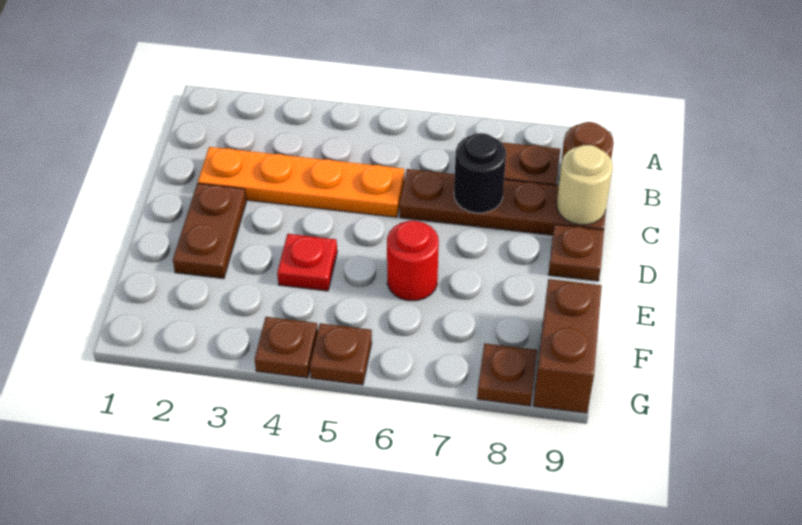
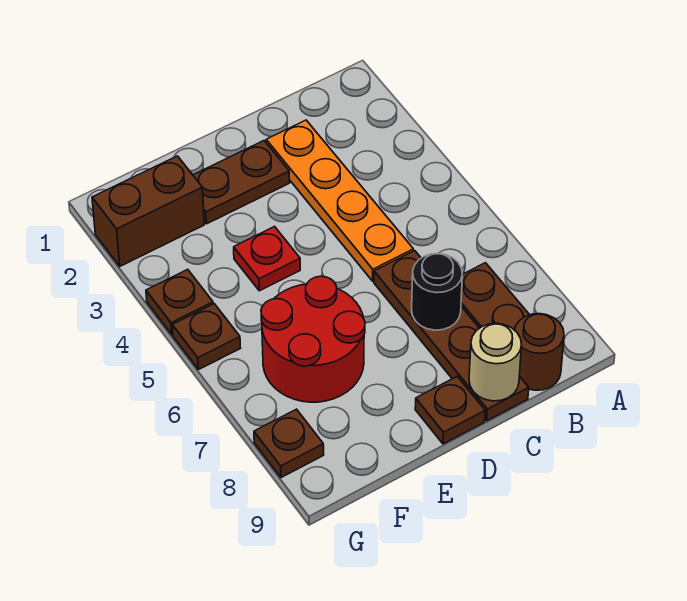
red 1x1 round brick [387,221,439,301] -> red 2x2 round brick [261,276,365,402]
brown 1x2 brick [533,279,602,413] -> brown 1x2 brick moved to [92,156,204,266]

